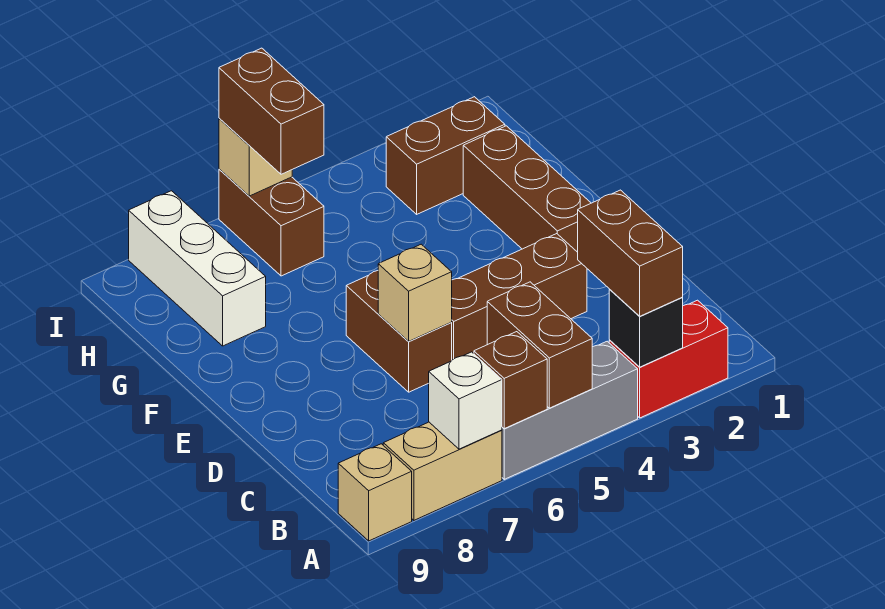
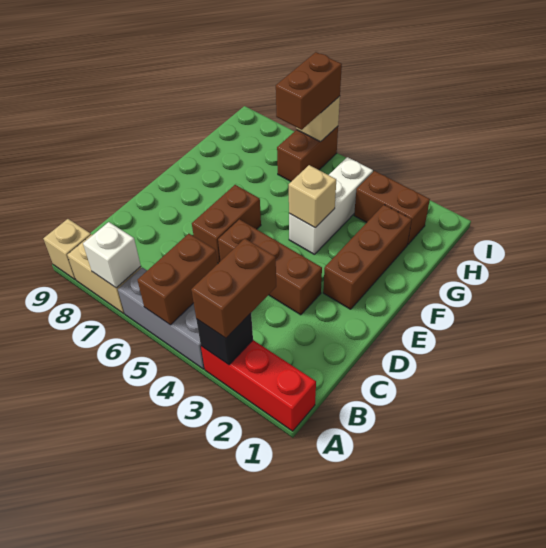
red 1x2 brick [609,300,728,418] -> red 1x3 brick [201,340,316,431]
brown 1x1 brick [474,332,547,429] -> none
tan 1x1 brick [378,244,452,342] -> tan 1x1 brick moved to [289,165,336,228]
white 1x3 brick [129,191,266,346] -> white 1x3 brick moved to [289,157,373,255]

